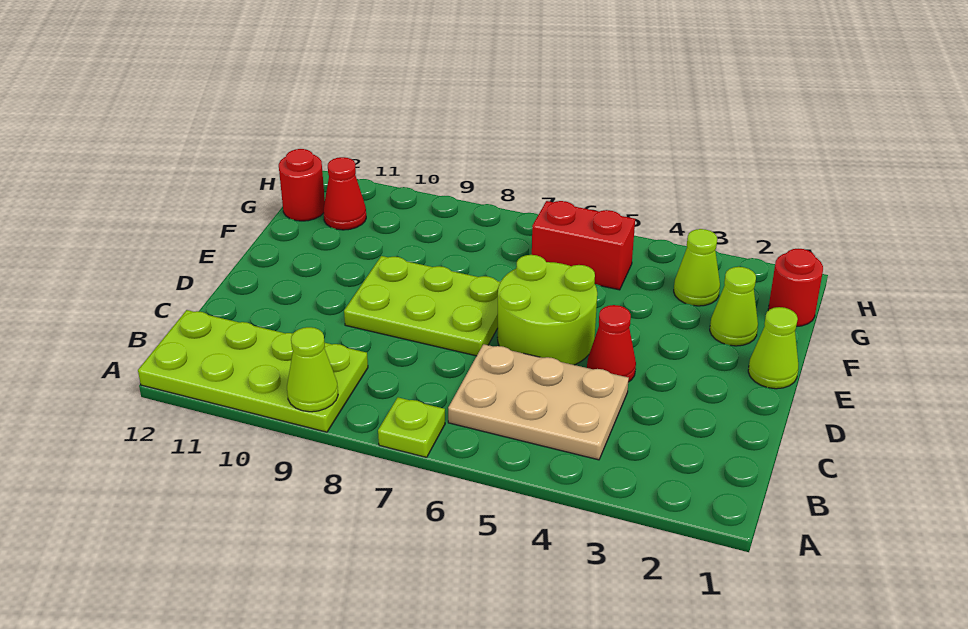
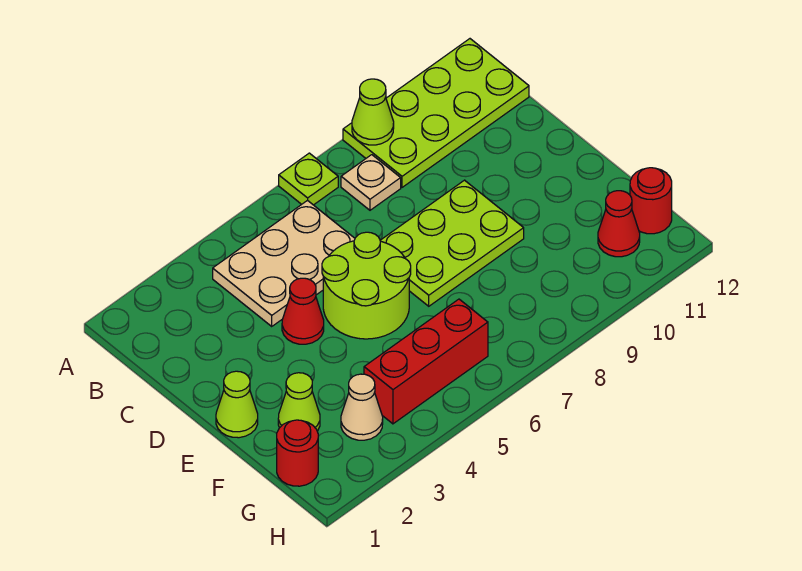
none -> tan 1x1 plate [341,155,401,210]
lime 1x1 cone [674,229,720,306] -> tan 1x1 cone [341,374,383,440]
red 1x2 brick [532,201,635,290] -> red 1x3 brick [364,299,488,424]

